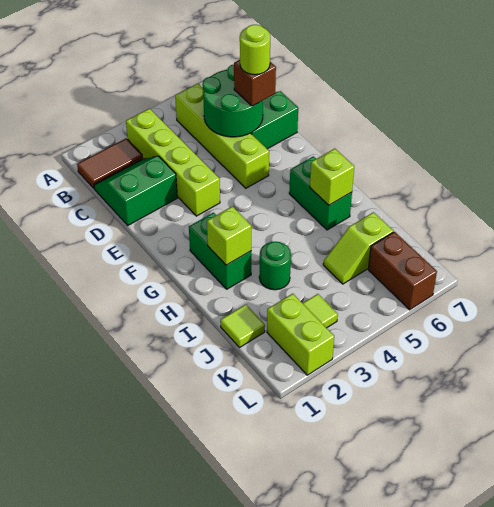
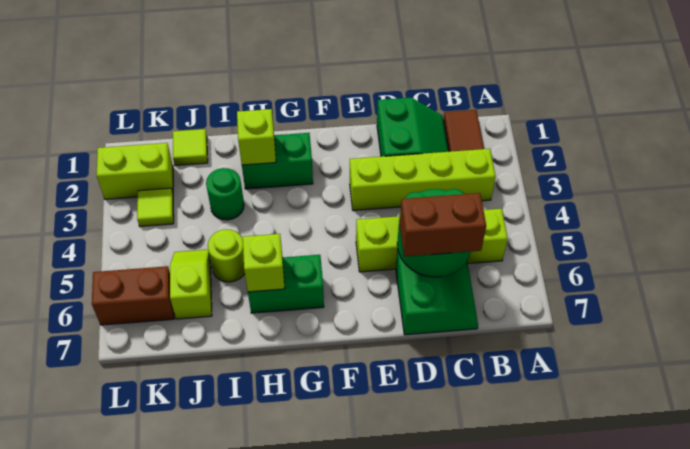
brown 1x1 brick [234,60,276,106] -> brown 1x2 brick [400,193,486,257]
lime 1x1 round brick [240,25,270,75] -> lime 1x1 round brick moved to [208,229,245,282]

